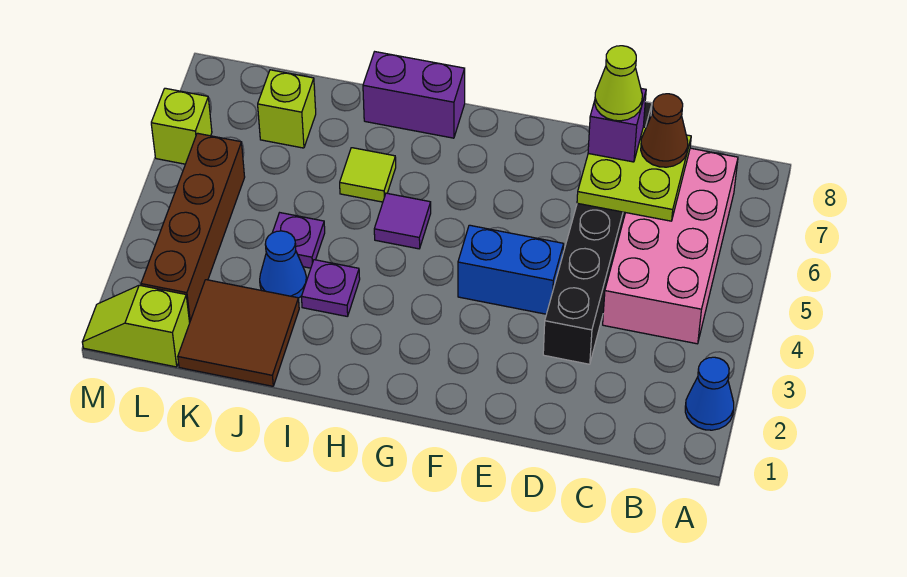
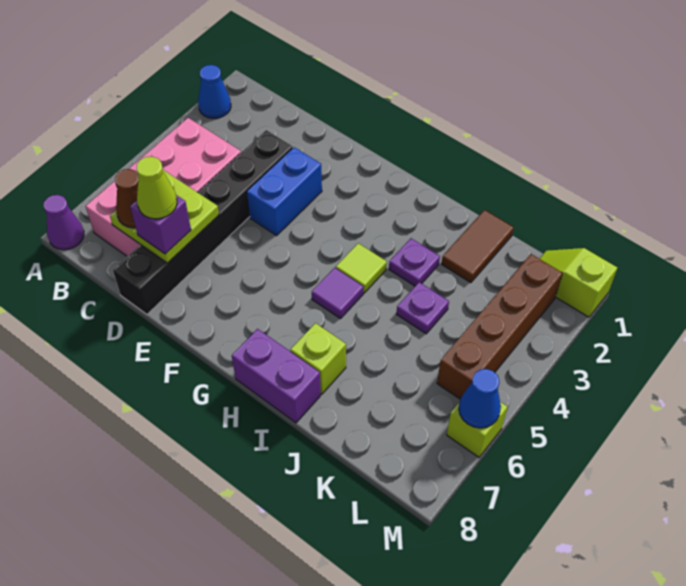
none -> purple 1x1 cone [44,195,84,250]
blue 1x2 brick [458,225,564,314] -> blue 1x2 brick turned to [247,147,322,235]
lime 1x1 tile [340,148,396,202] -> lime 1x1 tile moved to [336,243,387,293]
brown 2x2 tile [178,280,299,386] -> brown 1x2 tile [442,210,514,283]
blue 1x1 cone [260,231,307,298] -> blue 1x1 cone moved to [459,369,501,428]
lime 1x1 brick [258,70,316,148] -> lime 1x1 brick moved to [290,323,346,394]
lime 1x2 slope [82,285,190,367] -> lime 1x2 slope turned to [539,248,617,317]

